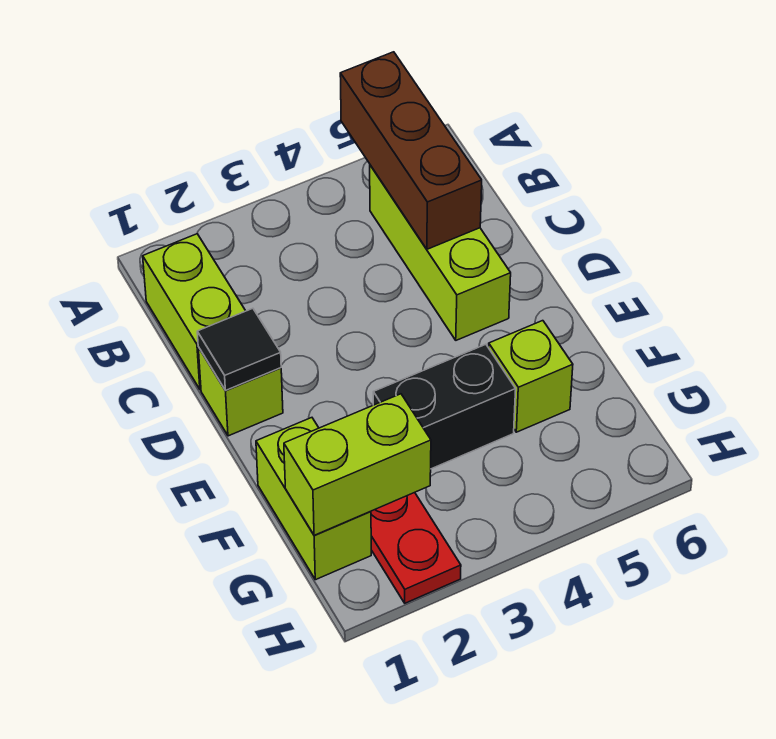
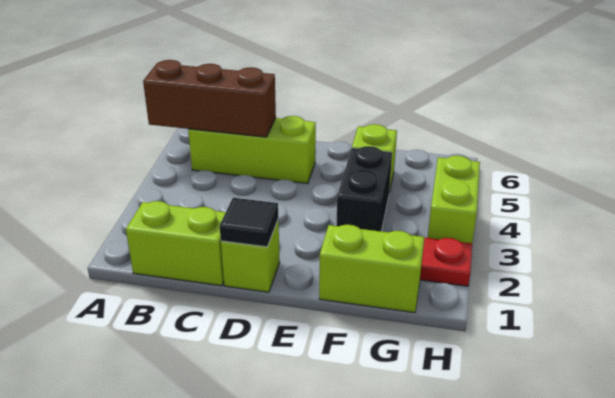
lime 1x2 brick [284,394,431,535] -> lime 1x2 brick moved to [428,156,480,243]

